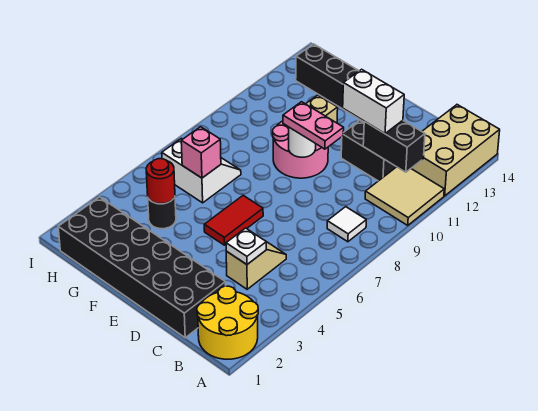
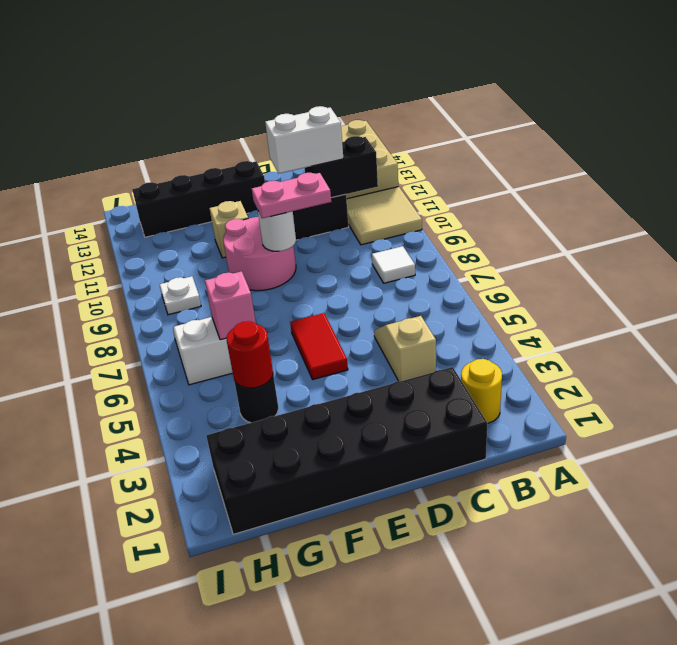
yellow 2x2 round brick [197,286,258,359] -> yellow 1x1 round brick [461,359,502,423]
white 1x1 plate [226,228,266,264] -> white 1x1 plate moved to [159,276,201,315]

